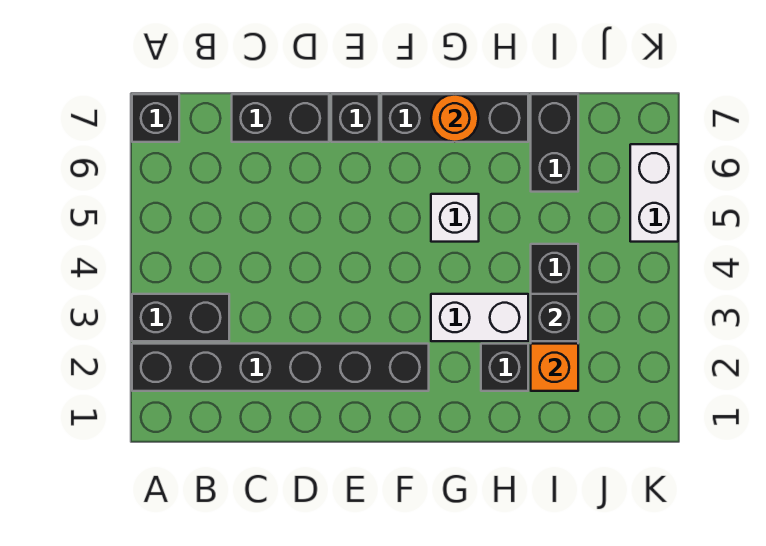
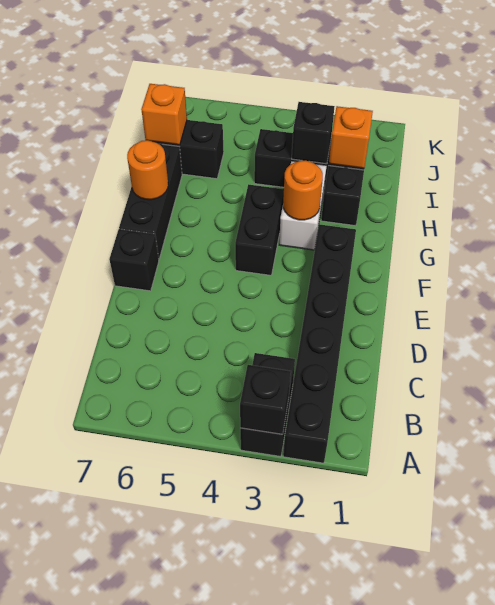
black 1x1 brick [132,94,179,142] -> black 1x1 brick moved to [240,365,291,434]
black 1x2 brick [232,94,329,142] -> black 1x2 brick moved to [235,184,284,275]
none -> orange 1x1 round brick [283,160,323,220]
white 1x1 brick [431,194,479,242] -> none
none -> orange 1x1 brick [141,84,187,145]
white 1x2 brick [630,144,678,242] -> none

